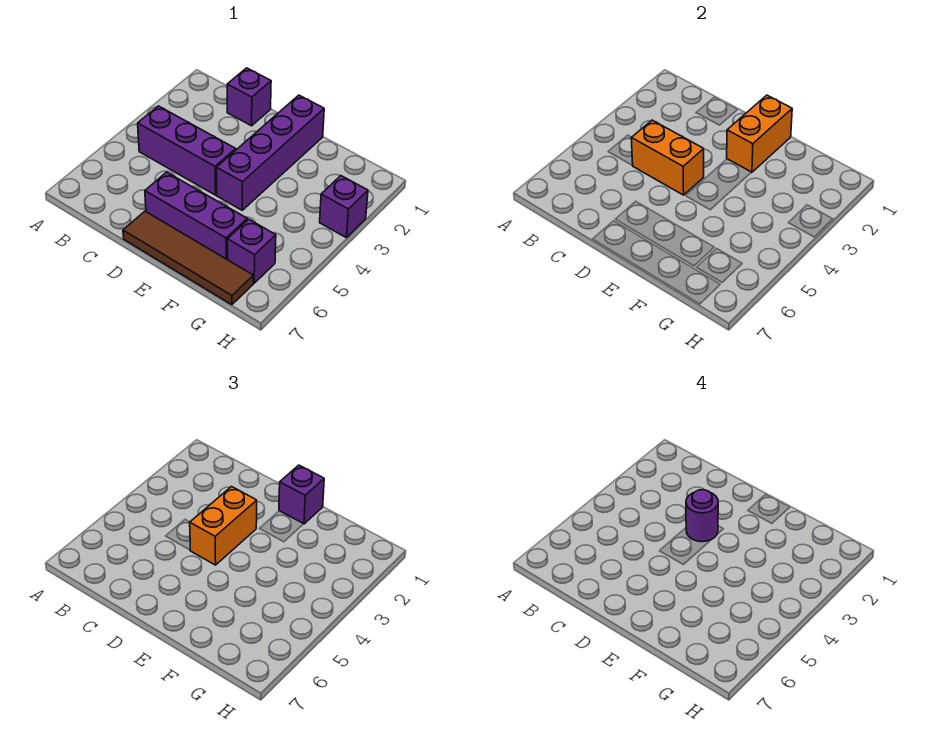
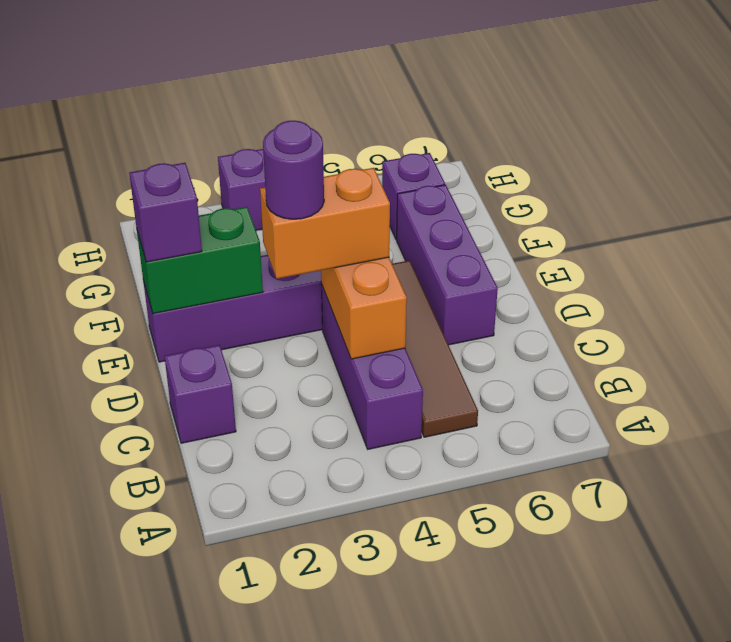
brown 1x4 tile [123,211,253,305] -> brown 1x4 tile moved to [392,260,478,437]
orange 1x2 brick [727,95,792,172] -> green 1x2 brick [137,207,263,314]

